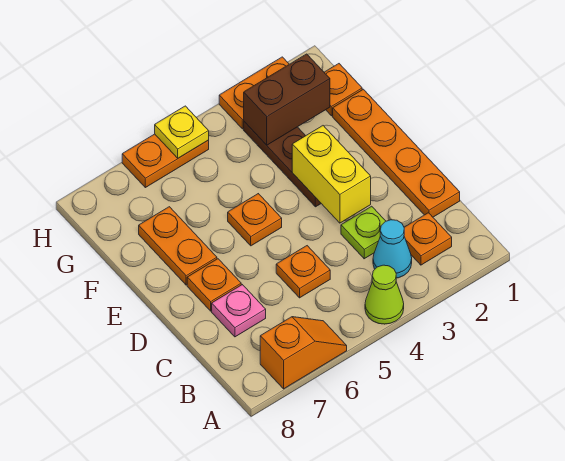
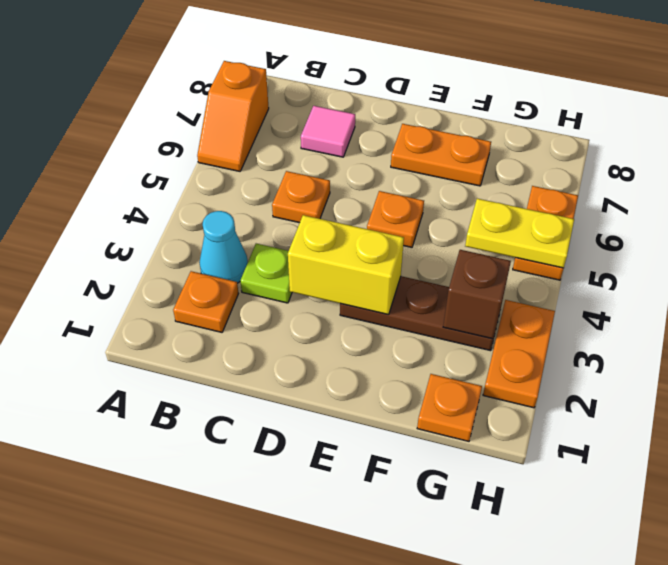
lime 1x1 cone [365,265,404,324] -> none
orange 1x4 plate [333,89,460,217] -> none
pink 1x1 plate [212,285,266,337] -> pink 1x1 tile [301,106,355,157]
orange 1x1 plate [187,259,241,311] -> none
brown 1x2 brick [244,54,330,145] -> brown 1x1 brick [443,250,511,339]
yellow 1x1 plate [155,106,209,158] -> yellow 1x2 plate [465,199,574,268]

